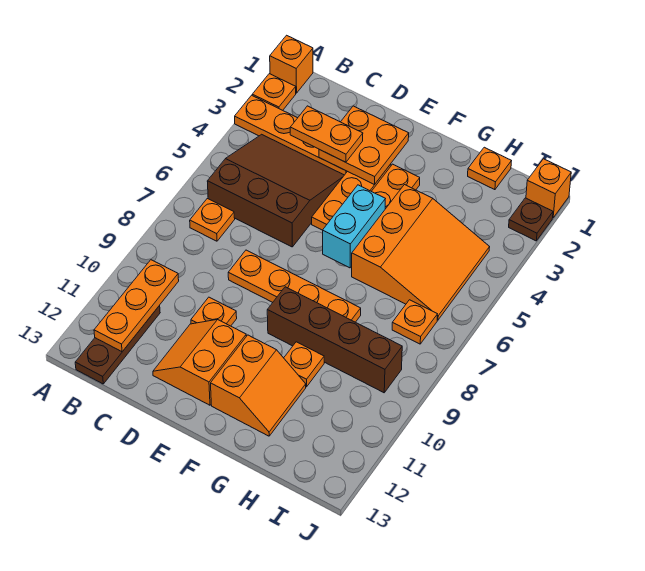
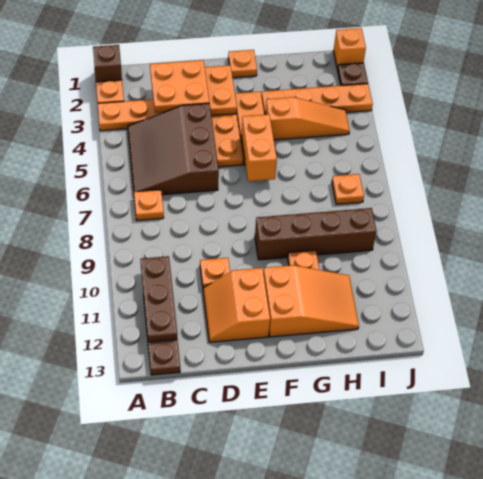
orange 1x1 brick [270,35,313,93] -> brown 1x1 brick [93,45,122,82]
brown 3x3 slope [207,134,344,247] -> brown 3x3 slope turned to [128,103,219,195]
orange 1x3 plate [94,260,179,352] -> brown 1x3 plate [140,256,177,342]
orange 1x2 plate [290,106,363,162] -> orange 2x2 plate [150,60,209,113]
orange 1x4 plate [228,250,361,322] -> orange 1x4 plate moved to [262,84,373,115]
cyan 1x2 brick [323,185,385,268] -> orange 1x2 brick [241,114,277,181]
orange 2x2 slope [211,335,306,436] -> orange 2x3 slope [263,265,359,337]
orange 3x3 slope [352,185,490,320] -> orange 1x3 slope [265,97,350,140]
orange 1x1 plate [468,147,511,190] -> orange 1x1 plate moved to [228,50,257,78]

